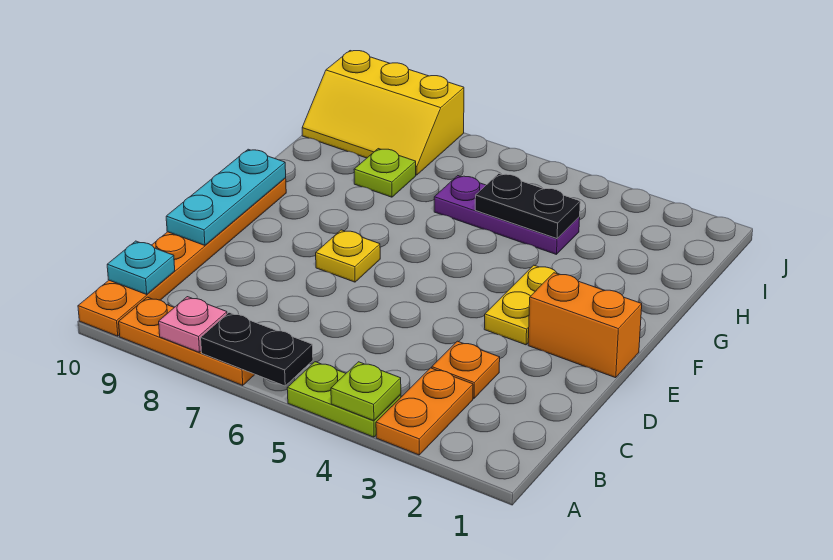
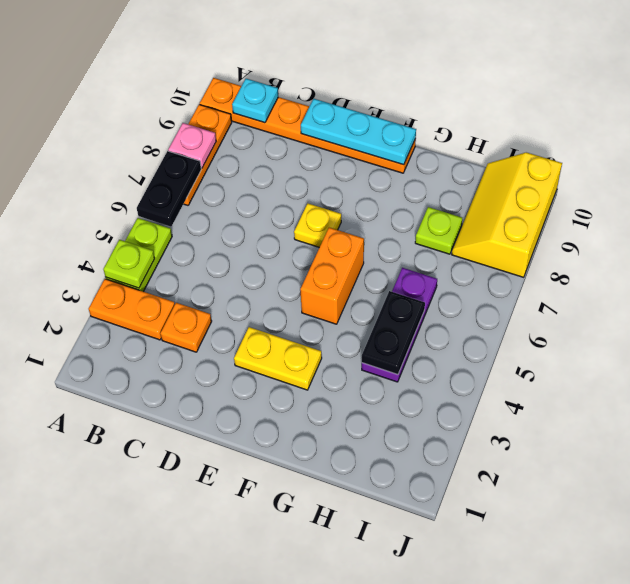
orange 1x2 brick [528,273,642,378] -> orange 1x2 brick moved to [300,228,364,324]

